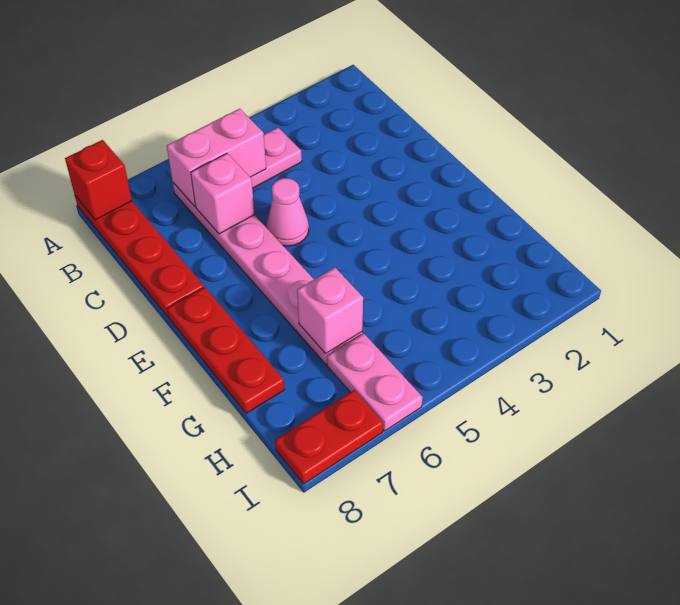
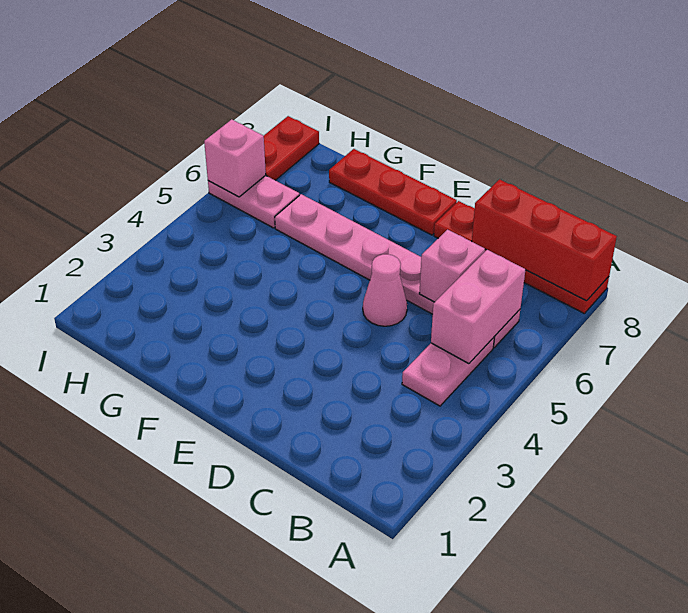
red 1x1 brick [65,140,132,220] -> red 1x3 brick [472,180,617,301]
pink 1x1 brick [297,268,363,354] -> pink 1x1 brick moved to [204,119,266,197]

